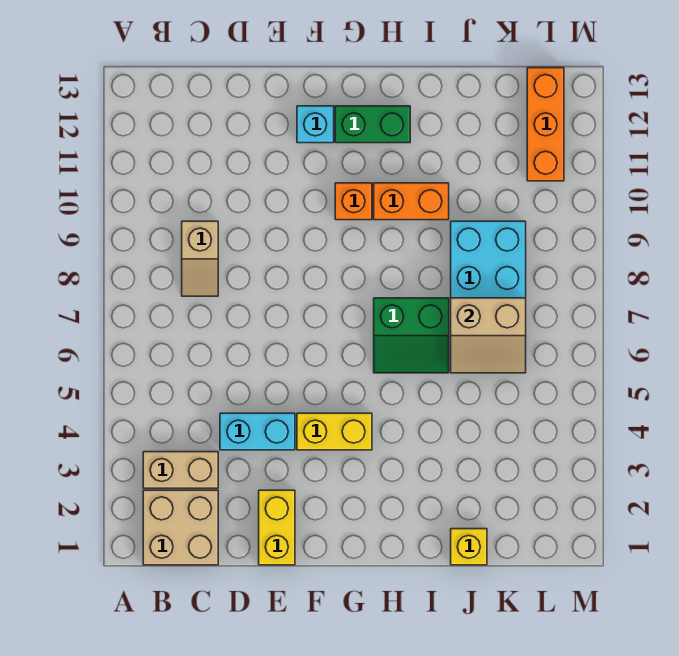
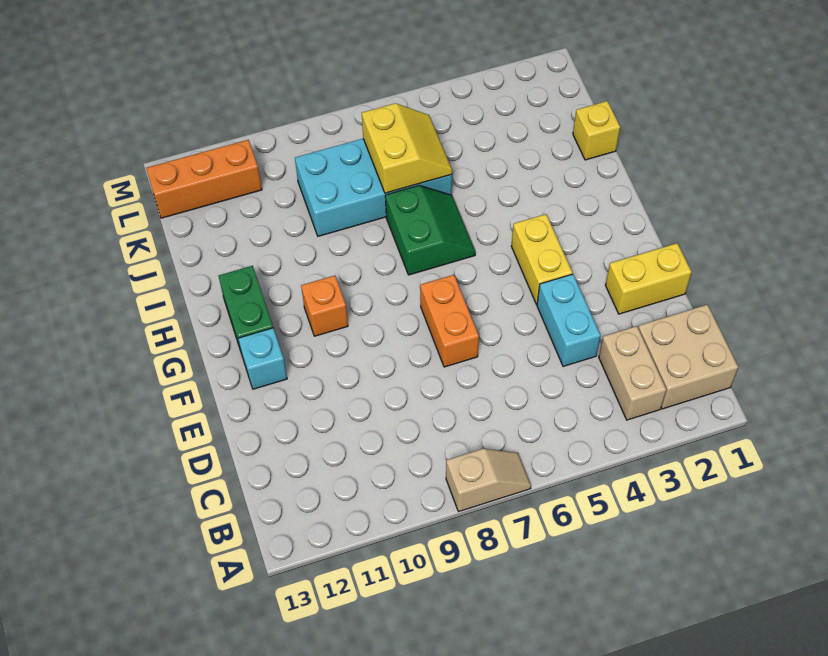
tan 1x2 slope [182,221,218,296] -> tan 1x2 slope moved to [446,449,531,512]
orange 1x2 brick [374,183,449,220] -> orange 1x2 brick moved to [420,275,479,367]
tan 2x2 slope [451,298,526,373] -> yellow 2x2 slope [362,103,452,193]

